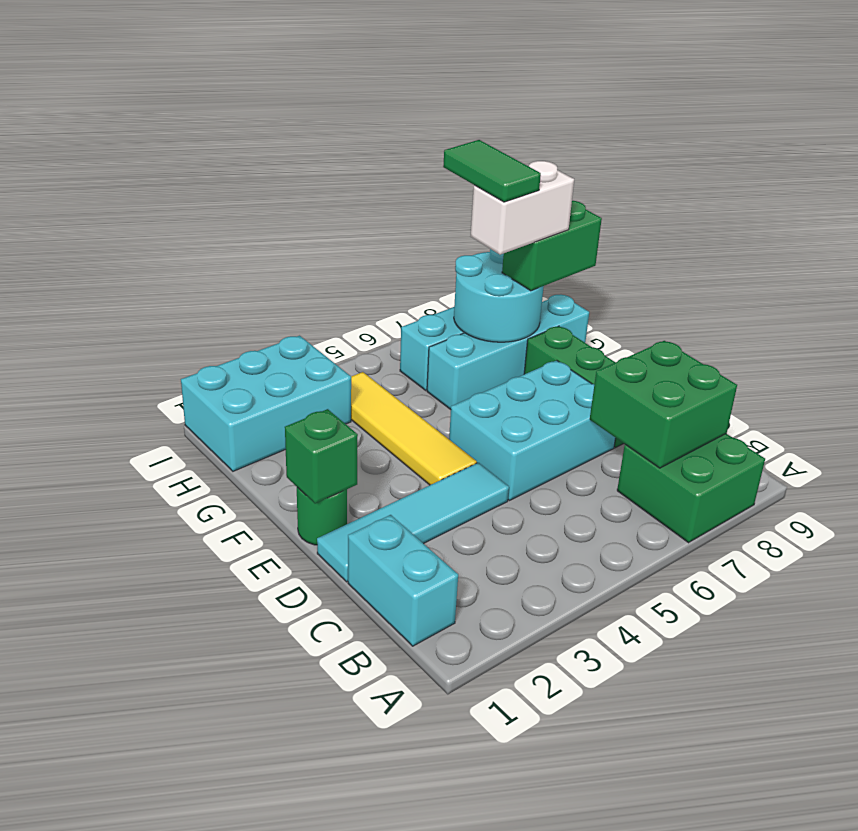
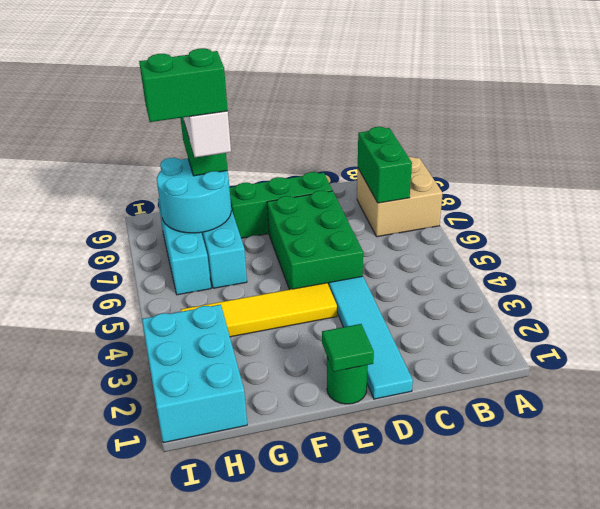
green 2x2 brick [617,434,765,543] -> tan 2x2 brick [357,157,443,237]
cyan 1x2 brick [348,515,458,646] -> none
green 2x2 brick [590,341,737,468] -> green 1x2 brick [358,127,412,203]
cyan 2x3 brick [449,360,615,500] -> green 2x3 brick [267,191,363,290]
green 1x1 brick [285,409,358,504] -> green 1x1 tile [322,324,374,372]
green 1x2 tile [443,140,541,202] -> green 1x2 brick [139,48,228,122]

